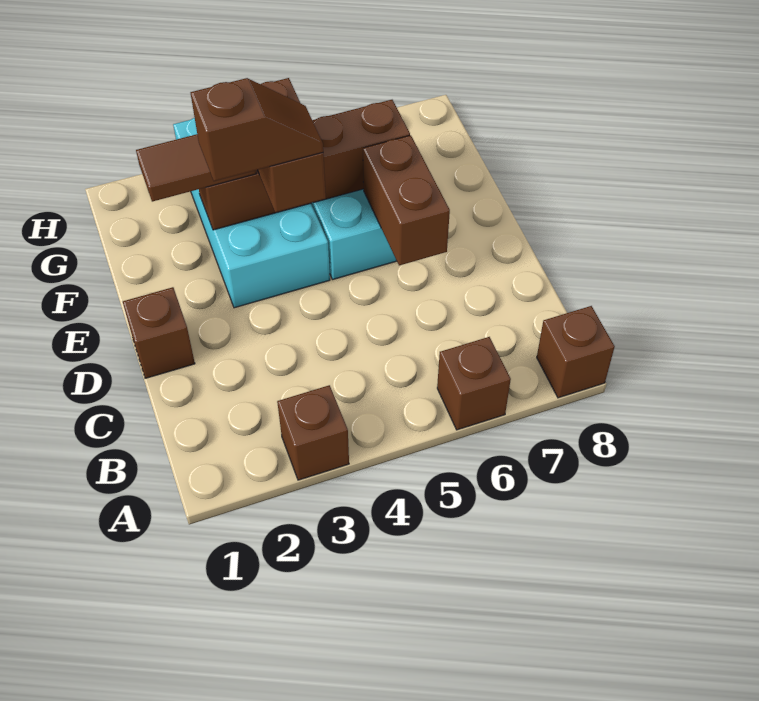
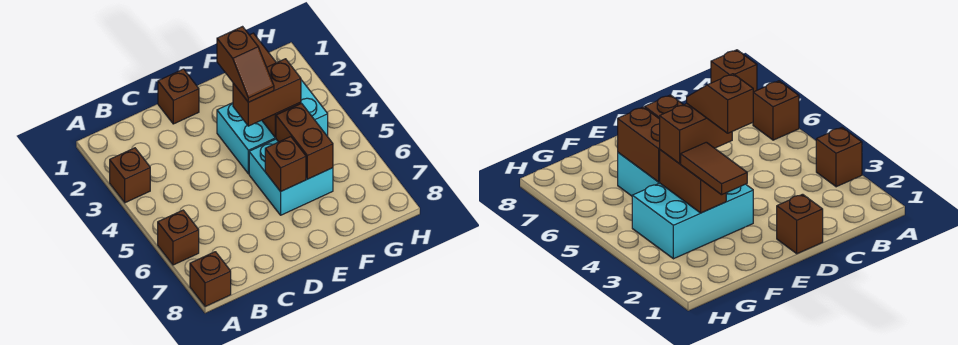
brown 1x2 brick [363,135,450,265] -> brown 1x1 brick [265,137,306,192]
cyan 2x4 brick [173,118,330,308] -> cyan 2x3 brick [217,80,328,174]

